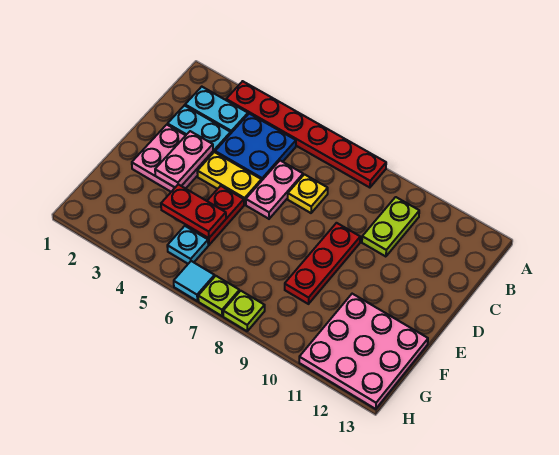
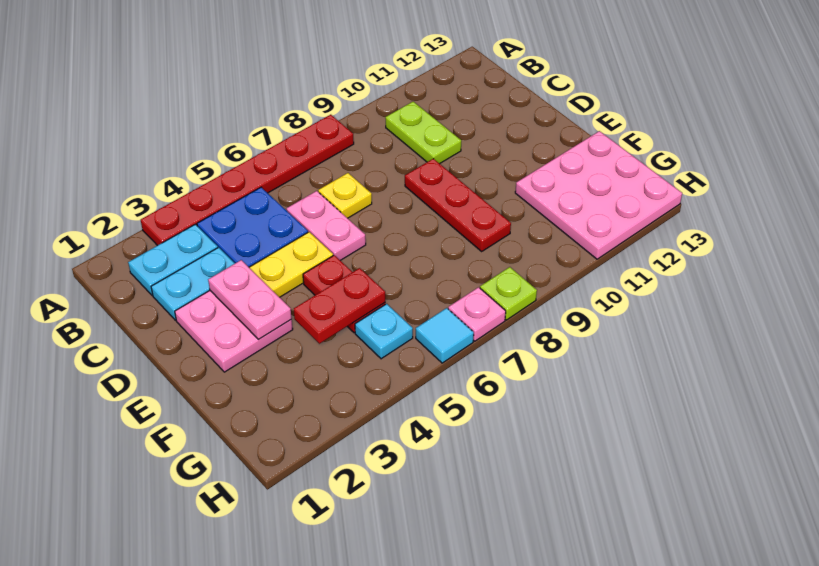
lime 1x1 plate [198,276,239,316] -> pink 1x1 plate [448,287,506,341]

